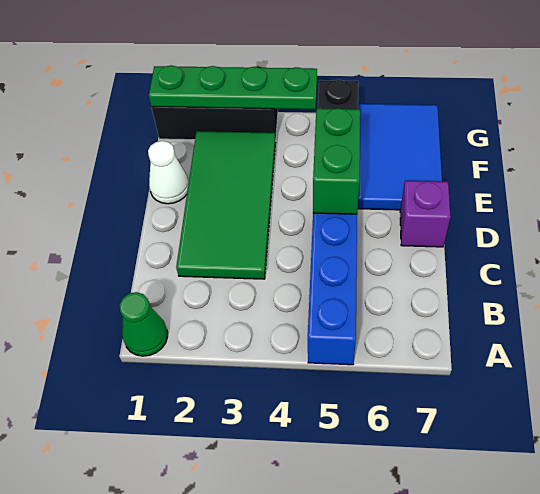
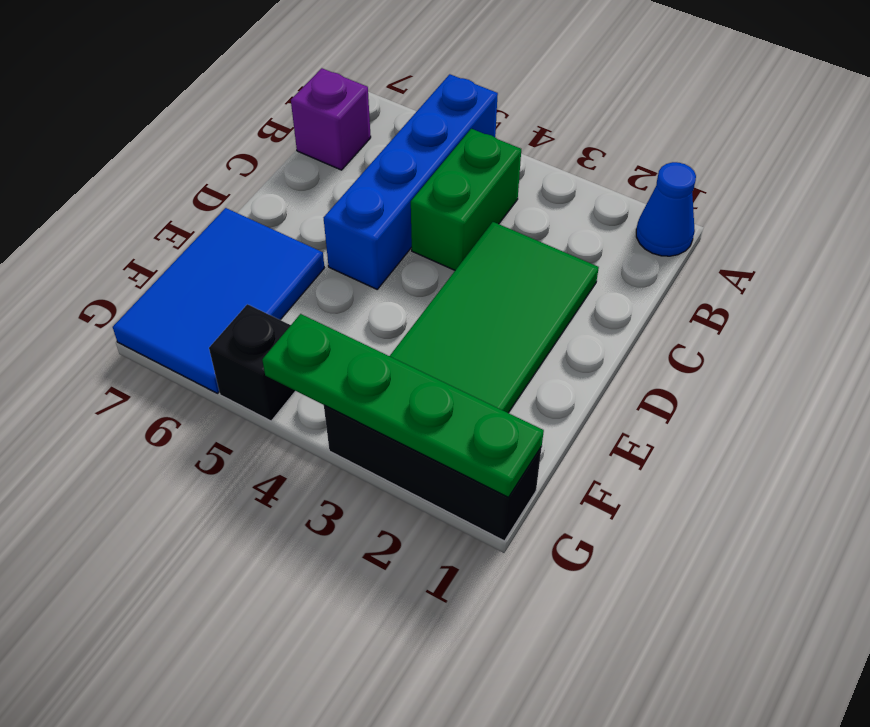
green 1x1 cone [119,292,168,356] -> blue 1x1 cone [636,162,696,256]
green 1x2 brick [313,108,360,214] -> green 1x2 brick moved to [411,129,521,270]
purple 1x1 brick [400,181,451,247] -> purple 1x1 brick moved to [291,68,371,170]
white 1x1 cone [148,141,189,204] -> none

